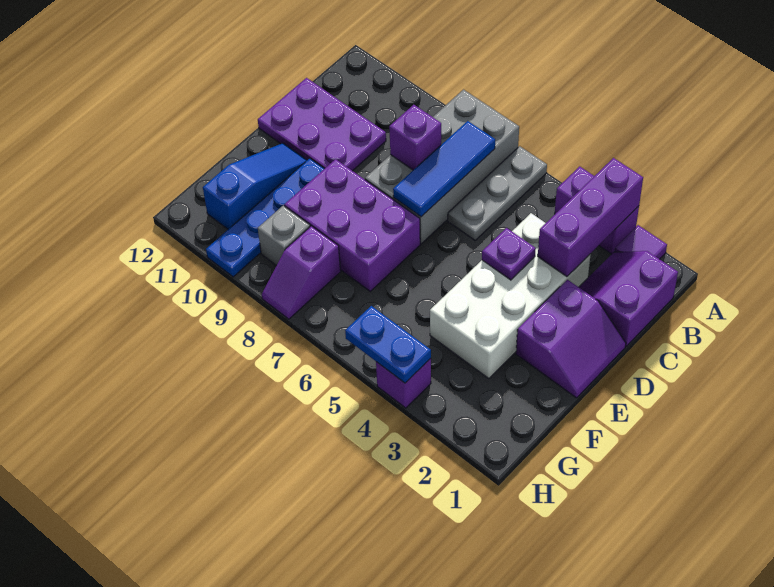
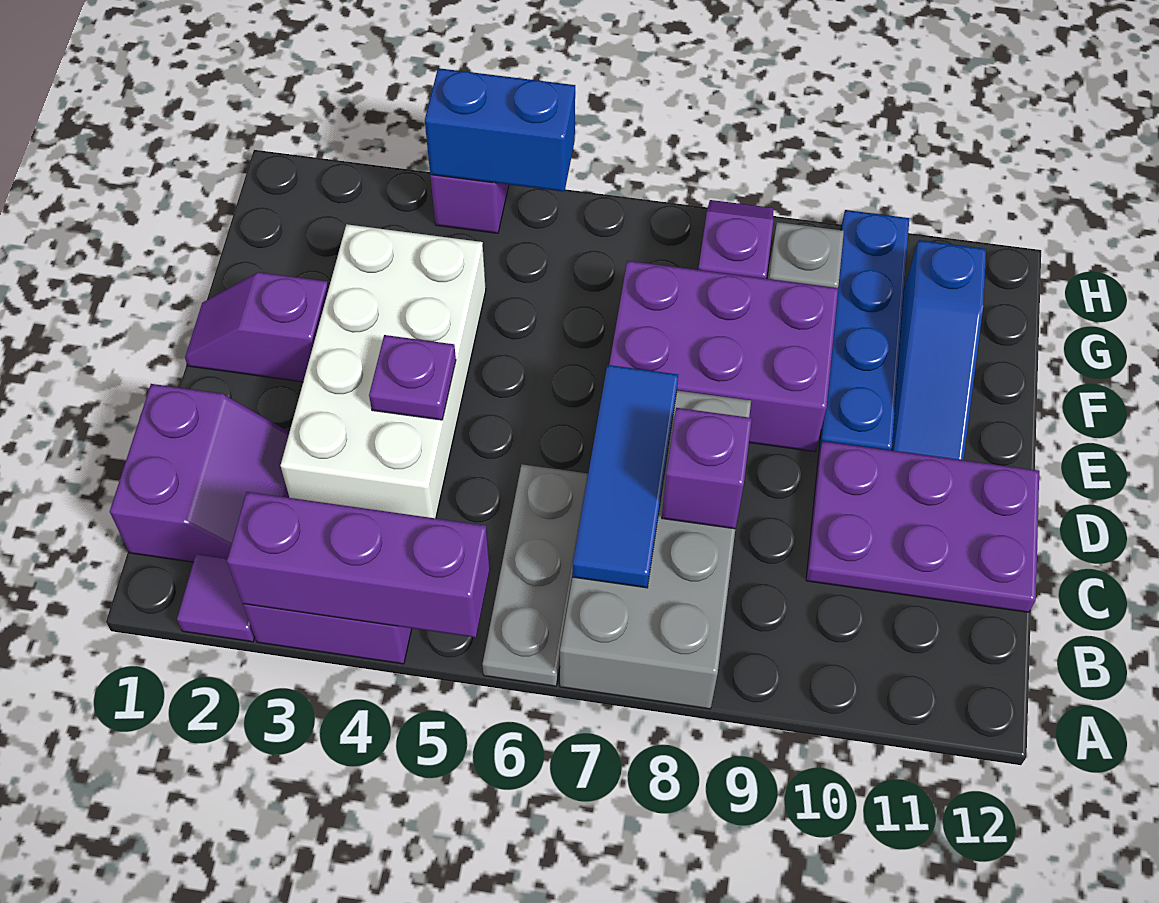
purple 1x3 brick [538,158,643,277] -> purple 1x3 brick turned to [227,492,490,638]
purple 2x2 slope [516,280,626,398] -> purple 1x2 slope [185,272,329,382]
blue 1x2 plate [345,306,431,383] -> blue 1x2 brick [425,68,575,192]

